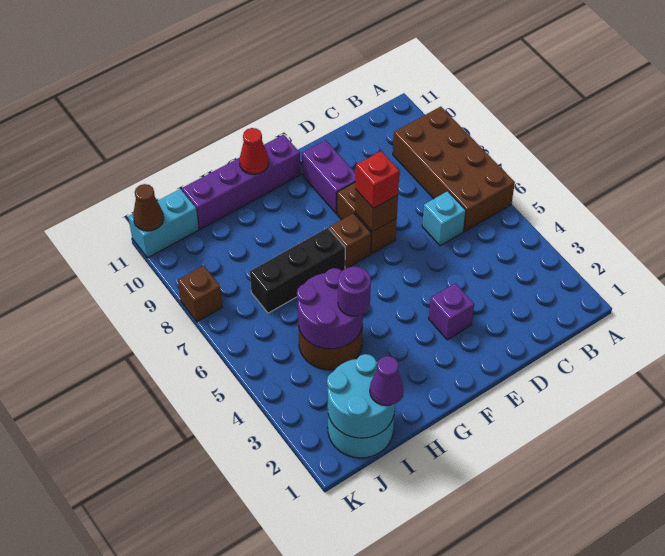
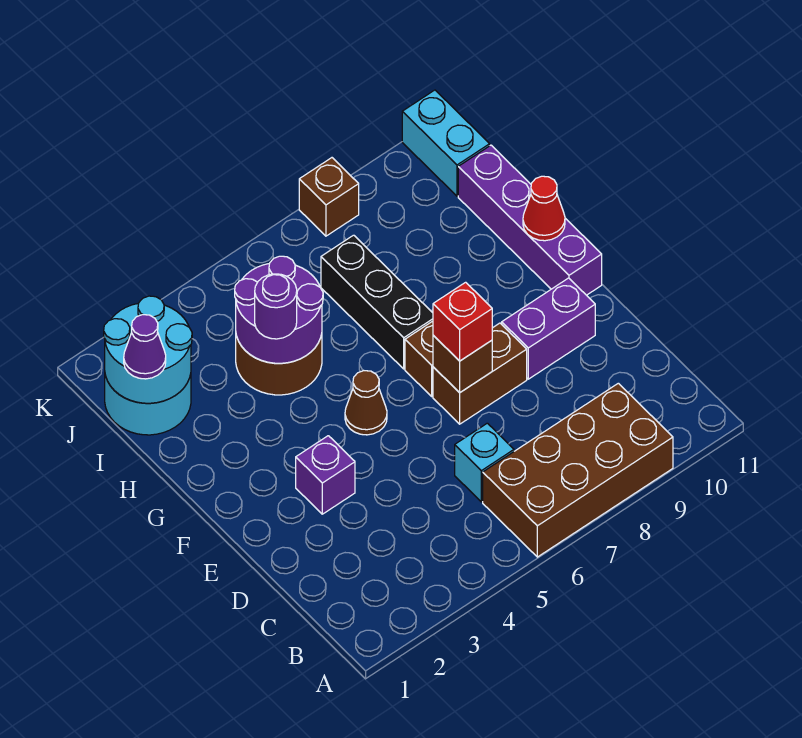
brown 1x1 cone [133,184,164,231] -> brown 1x1 cone moved to [345,371,387,435]

